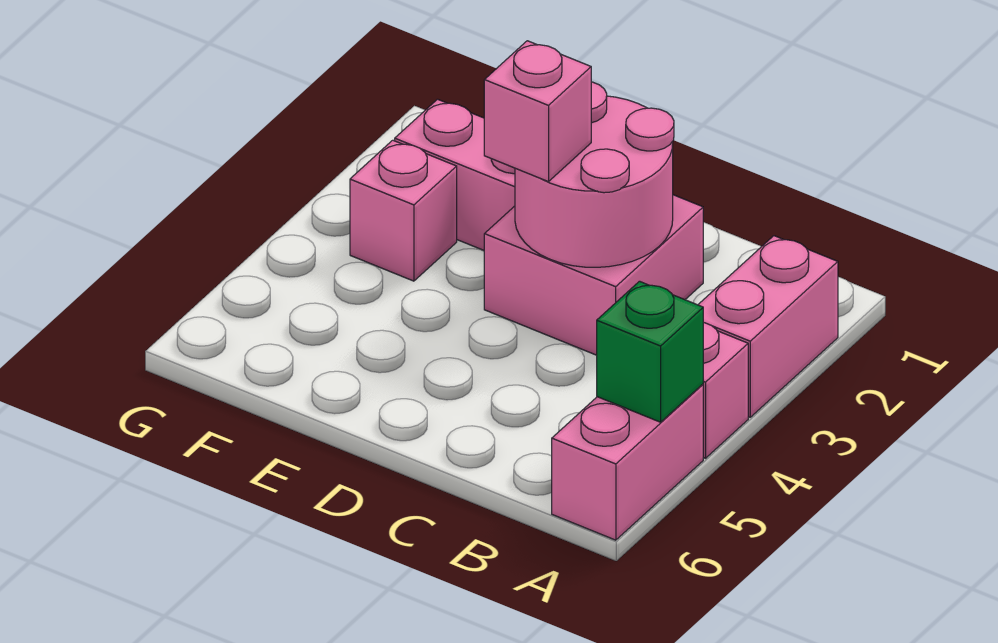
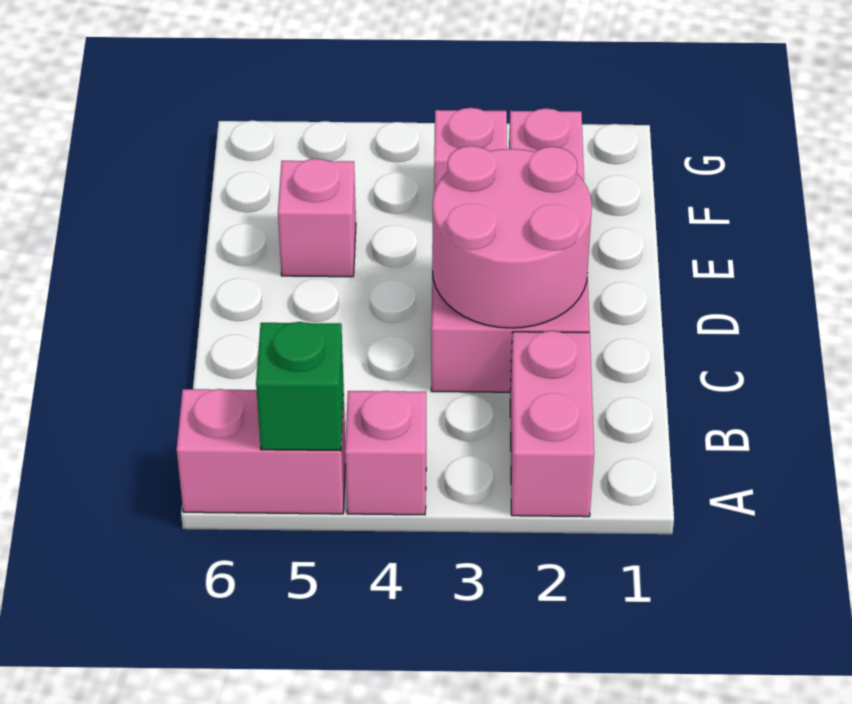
pink 1x2 brick [698,236,838,417] -> pink 1x2 brick turned to [510,331,594,517]
pink 1x1 brick [484,41,591,182] -> pink 1x1 brick moved to [278,159,356,277]

